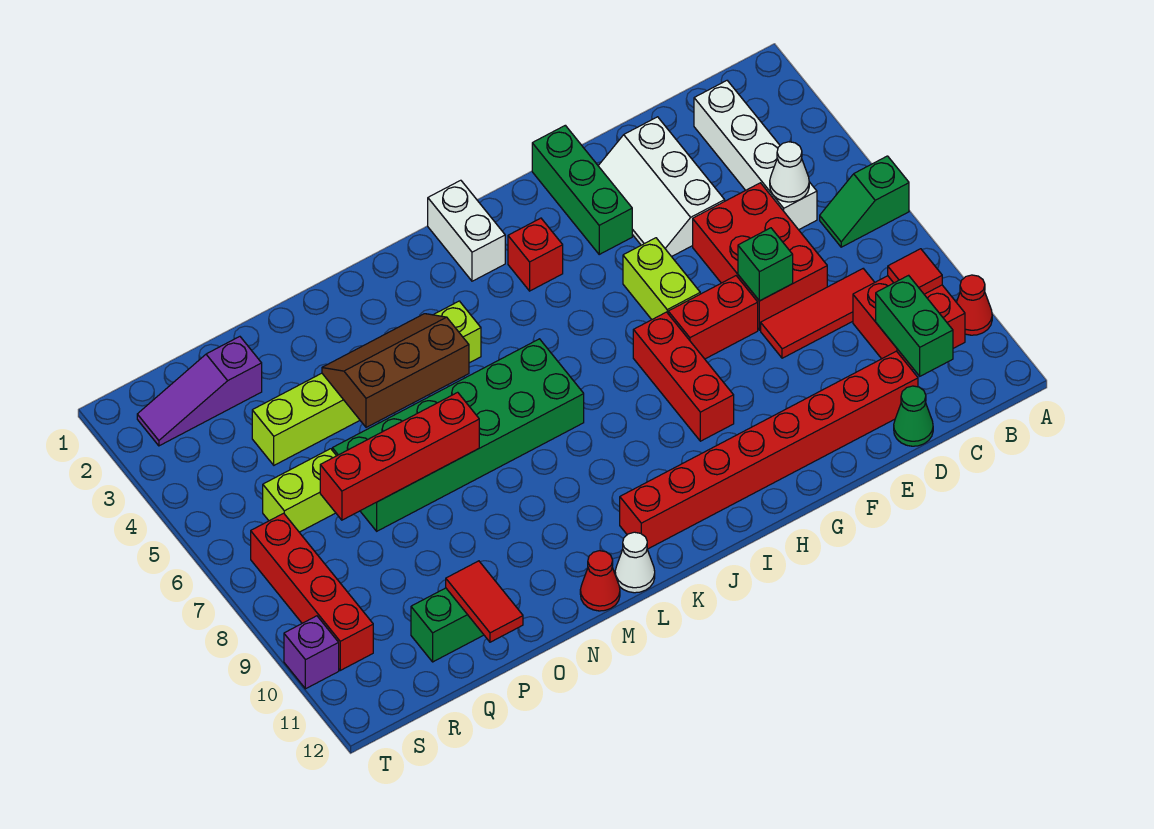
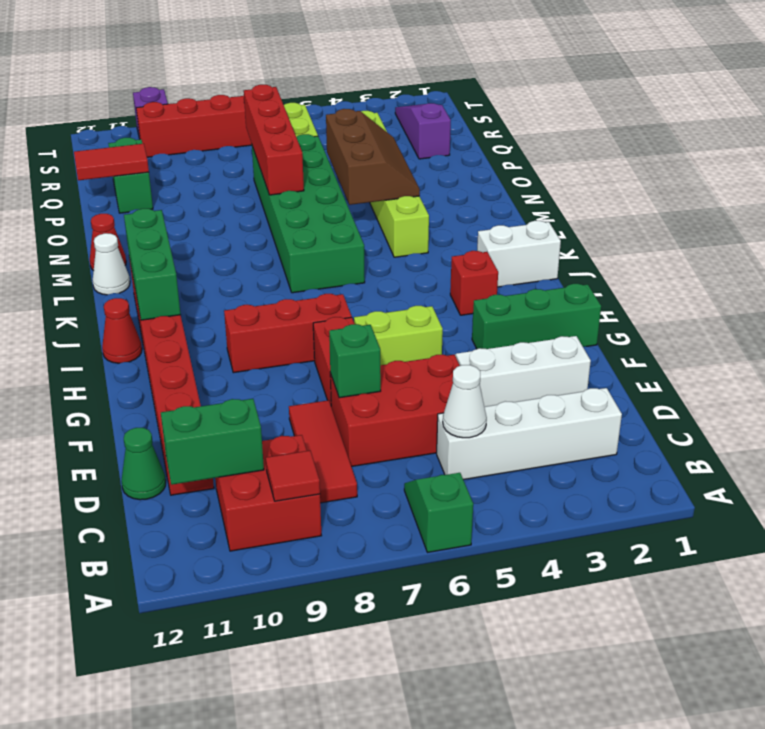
red 1x1 cone [956,275,992,335] -> red 1x1 cone moved to [102,298,142,363]
none -> green 1x3 brick [124,209,181,320]

